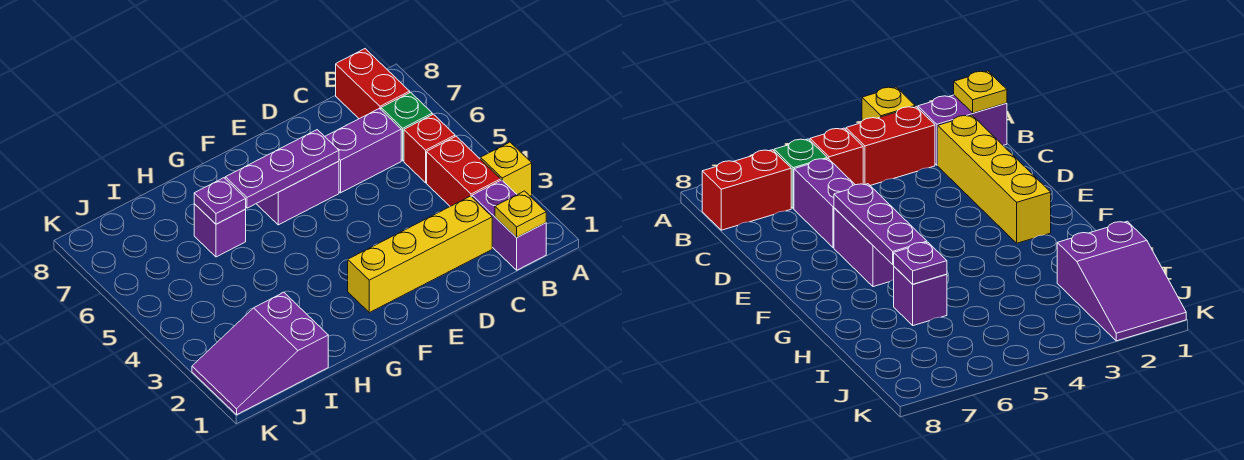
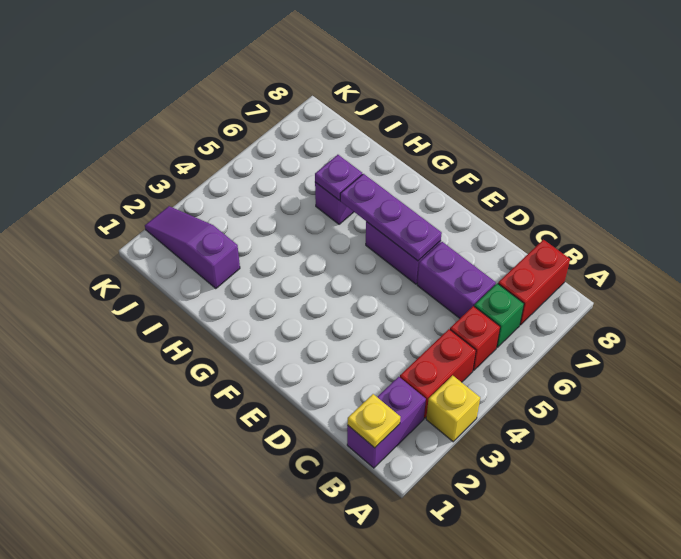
yellow 1x4 brick [348,196,492,313] -> none
purple 2x3 slope [192,292,328,415] -> purple 1x3 slope [145,206,240,289]

